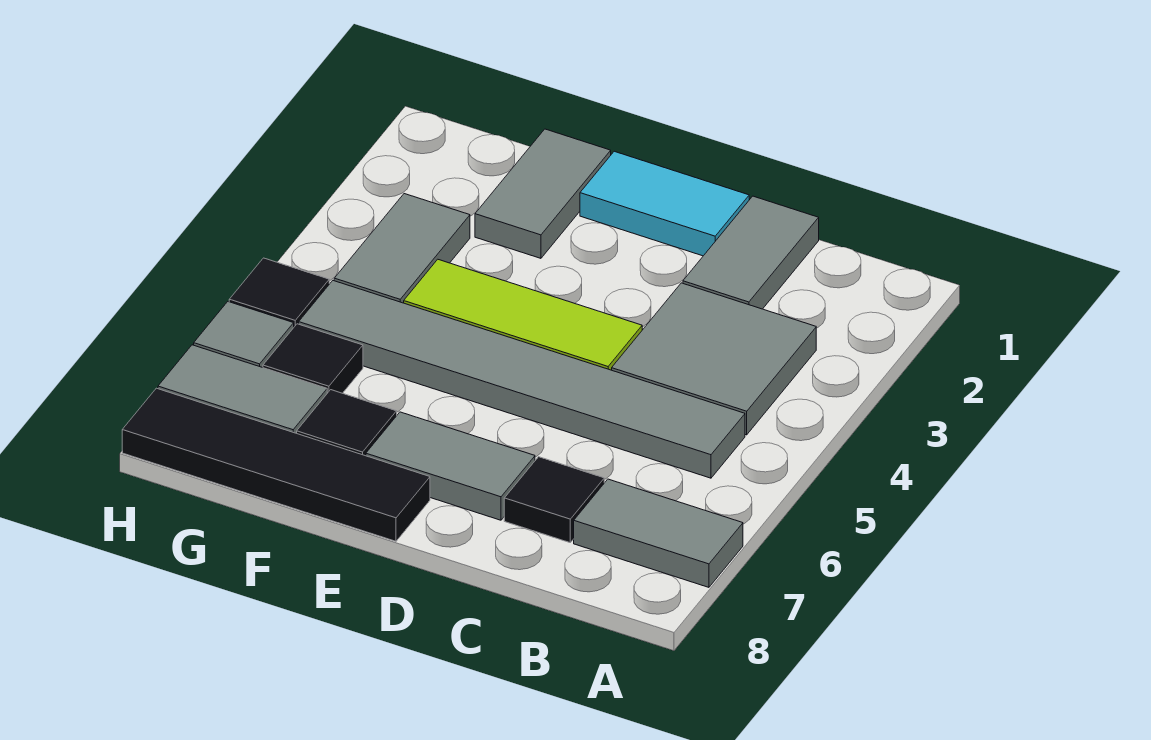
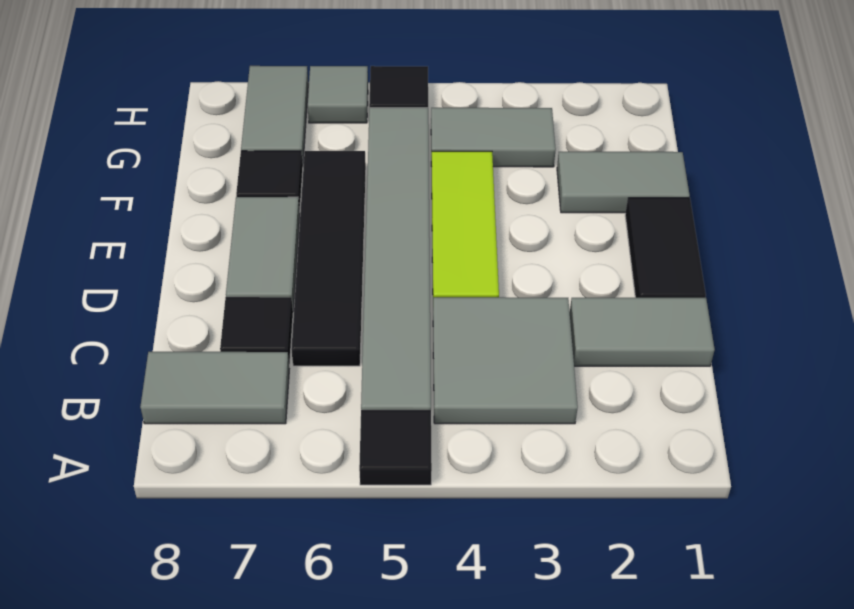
grey 1x2 tile [574,479,743,587] -> grey 1x2 tile turned to [140,352,289,424]
cyan 1x2 tile [580,151,749,256] -> black 1x2 tile [625,198,706,298]
black 1x4 tile [122,388,430,541] -> black 1x4 tile moved to [291,151,366,366]
black 1x1 tile [263,324,363,393] -> black 1x1 tile moved to [359,410,432,485]

